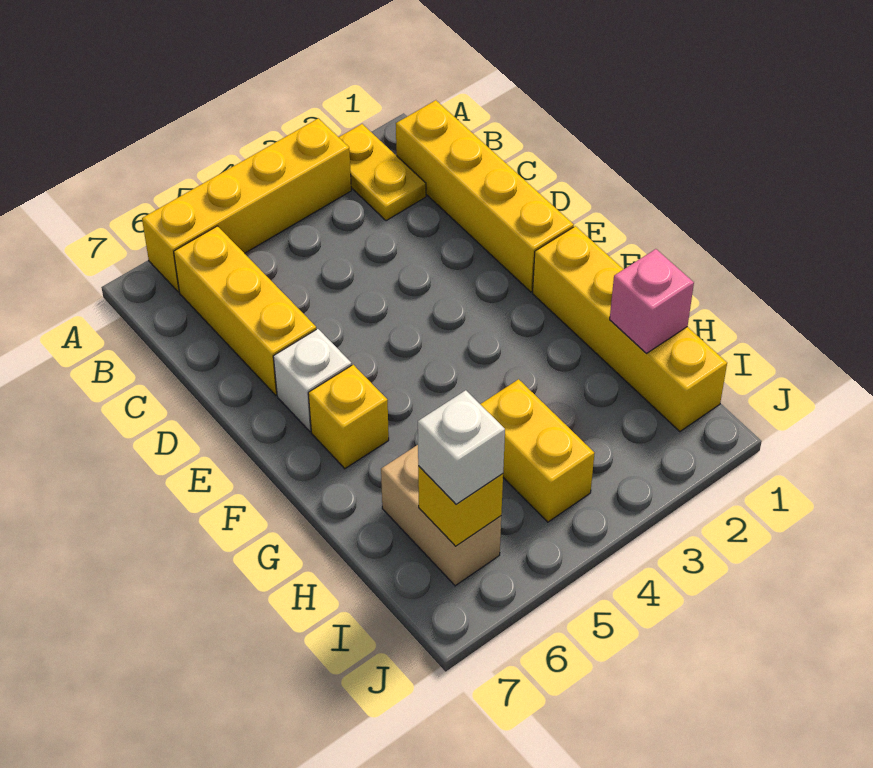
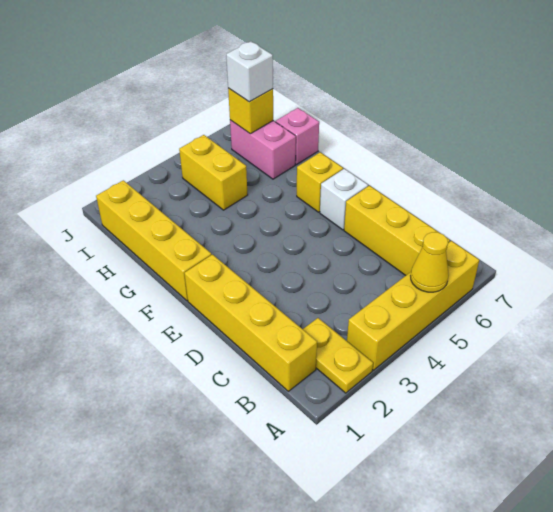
none -> yellow 1x1 cone [411,232,449,292]
pink 1x1 brick [610,249,694,353] -> pink 1x1 brick moved to [276,108,319,164]
tan 1x2 brick [381,445,501,586] -> pink 1x2 brick [230,120,296,179]

